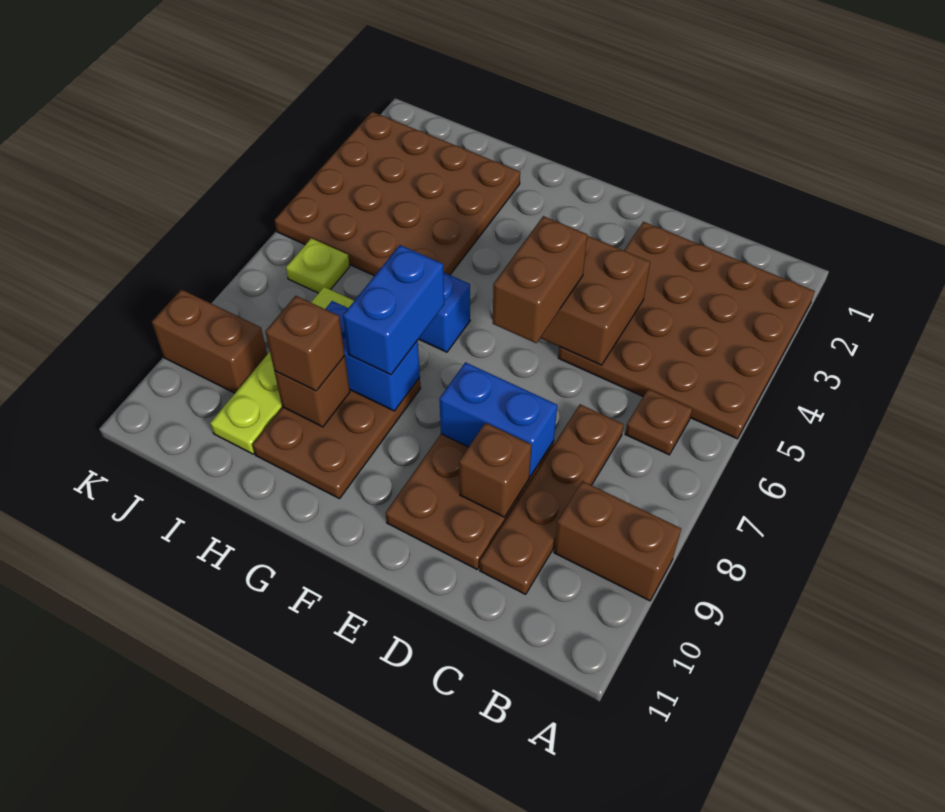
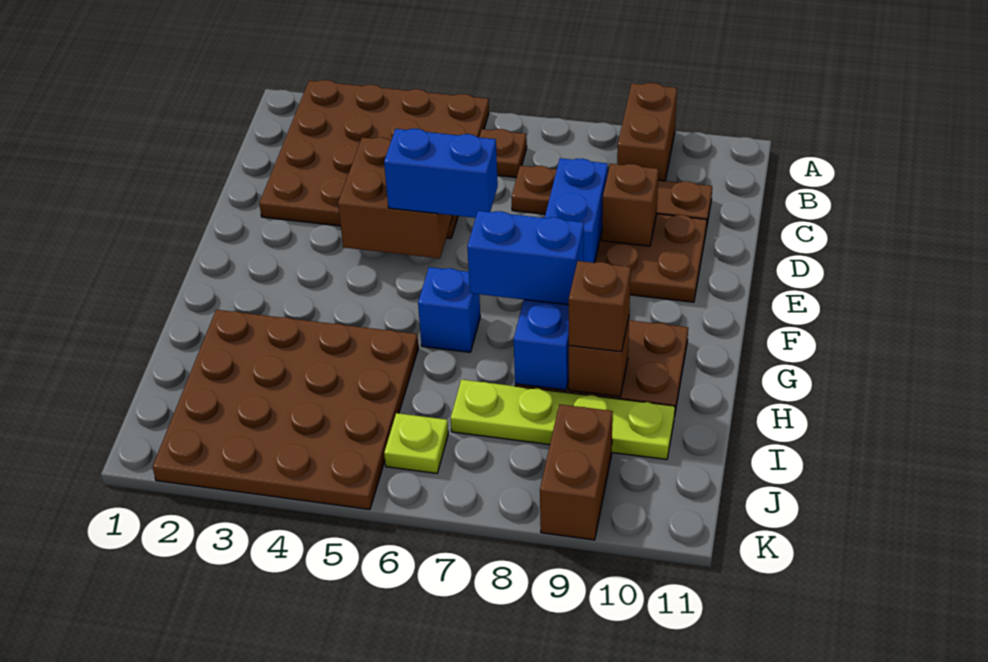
brown 1x2 brick [493,216,587,343] -> blue 1x2 brick [384,129,498,218]

